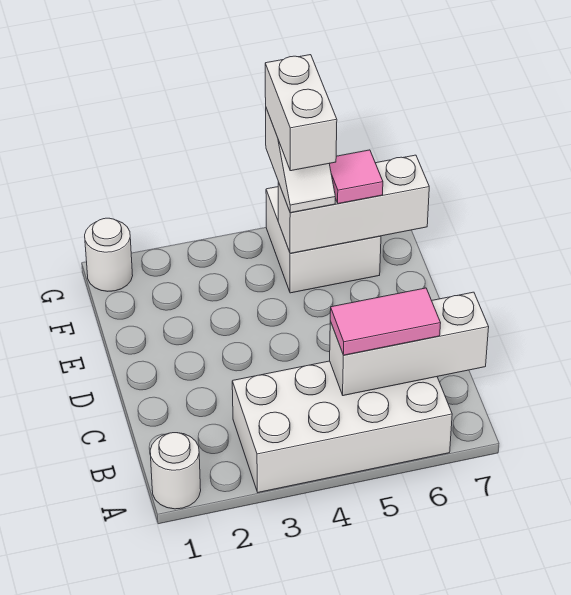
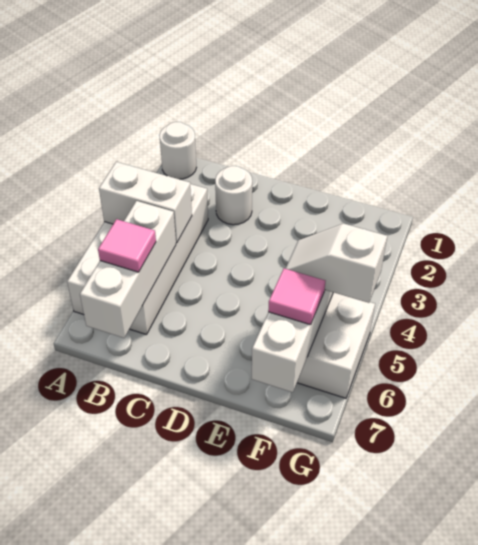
pink 1x2 tile [330,288,441,355] -> pink 1x1 tile [98,219,156,272]
white 1x2 brick [265,55,337,171] -> white 1x2 brick moved to [99,162,192,243]
white 1x1 round brick [85,218,133,291] -> white 1x1 round brick moved to [215,166,252,225]

